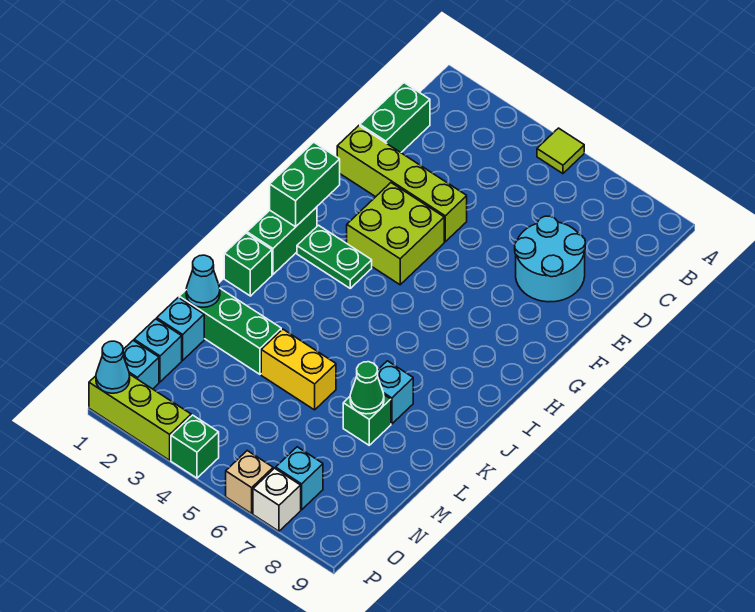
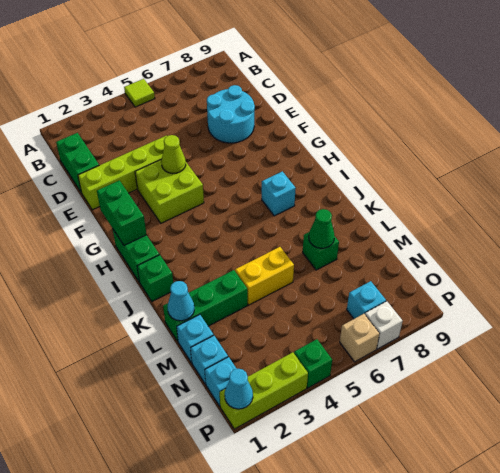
none -> lime 1x1 cone [161,135,186,174]
green 1x2 plate [297,225,372,288] -> none
cyan 1x1 brick [377,361,413,424] -> cyan 1x1 brick moved to [262,171,296,216]

